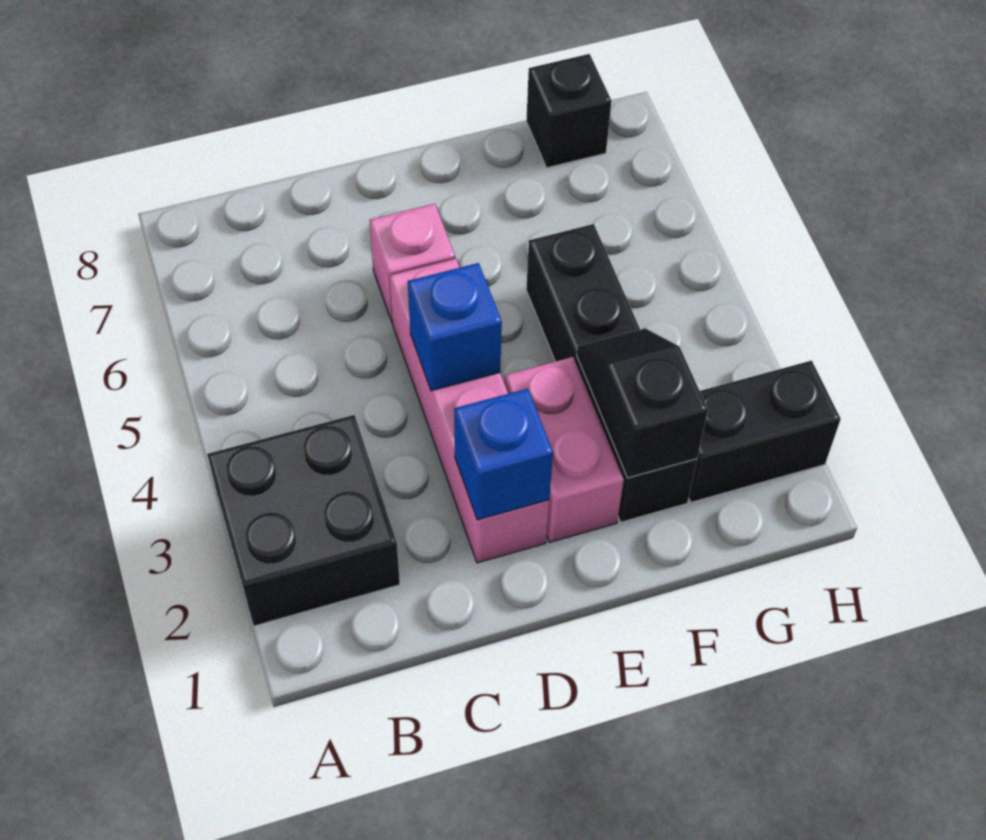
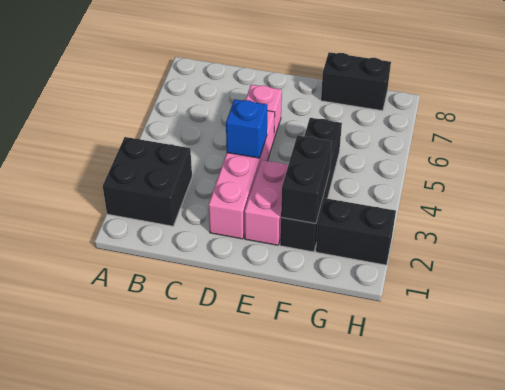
blue 1x1 brick [454,389,553,520] -> none
black 1x2 slope [577,328,708,478] -> black 1x2 brick [281,135,332,223]
black 1x1 brick [526,54,611,168] -> black 1x2 brick [321,52,391,111]

